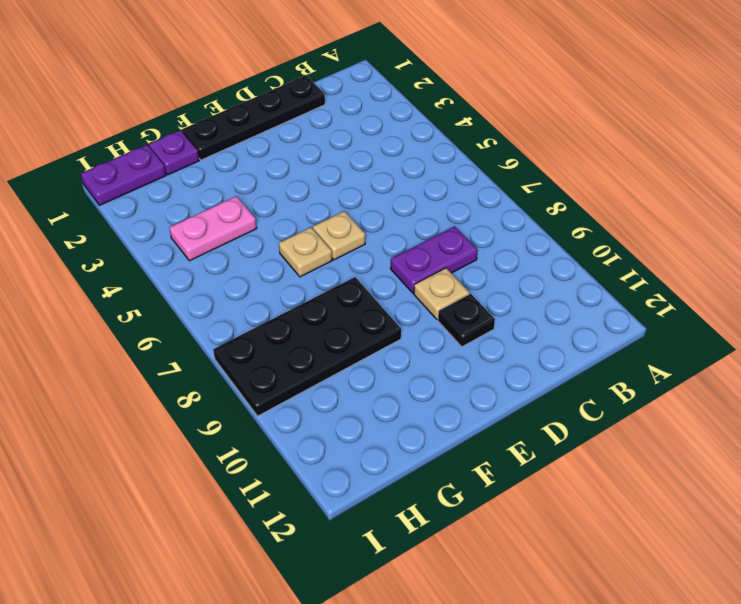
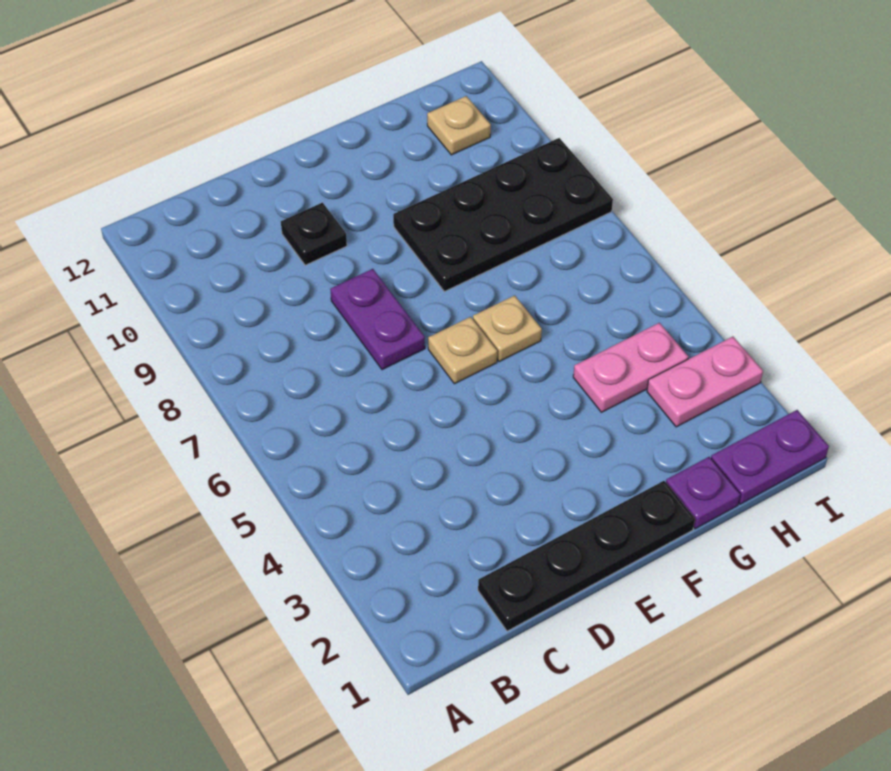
purple 1x2 plate [391,226,478,293] -> purple 1x2 plate turned to [330,269,425,370]
tan 1x1 plate [414,268,469,319] -> tan 1x1 plate moved to [427,96,491,155]
none -> pink 1x2 plate [647,337,763,427]

